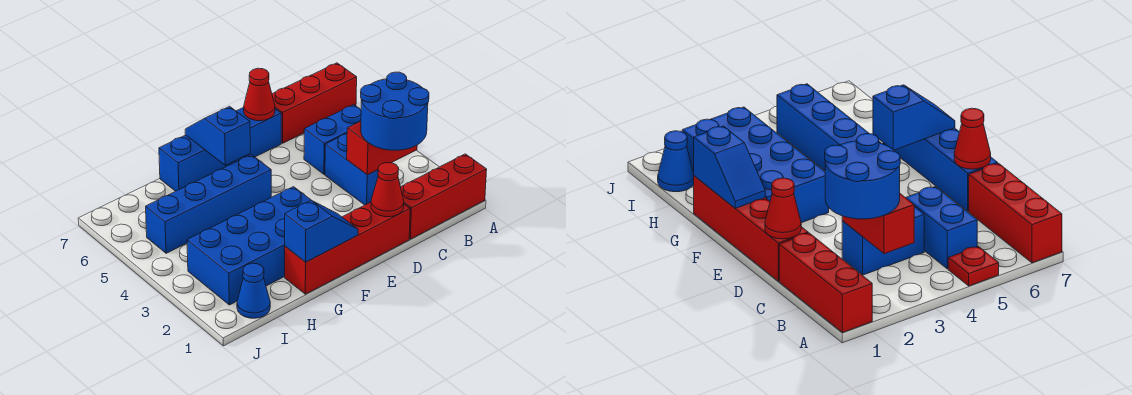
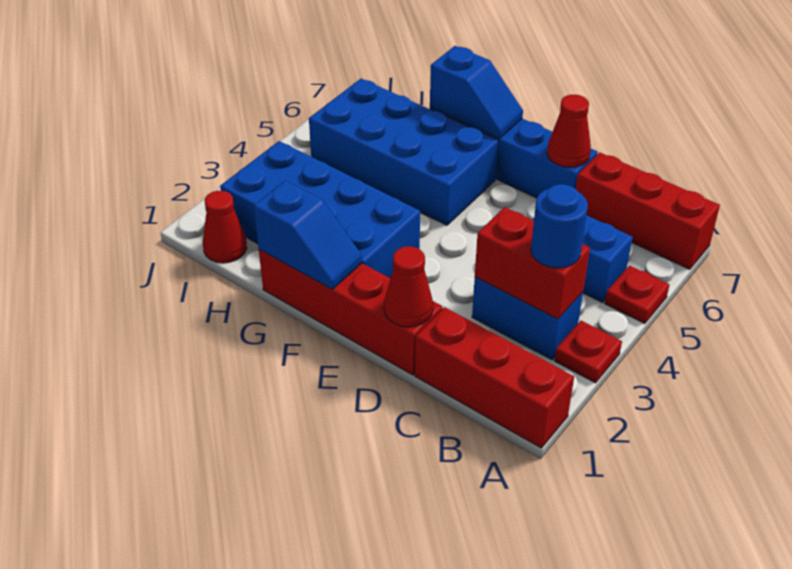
none -> red 1x1 plate [554,321,622,383]
blue 2x2 round brick [361,72,429,150] -> blue 1x1 round brick [531,184,588,268]
blue 1x2 brick [325,134,378,205] -> blue 1x2 brick turned to [472,277,583,360]
blue 1x4 brick [146,155,271,253] -> blue 2x4 brick [309,79,498,225]
blue 1x2 slope [185,106,250,165] -> blue 1x2 slope turned to [430,46,523,139]
blue 1x1 cone [237,263,270,318] -> red 1x1 cone [203,191,247,263]

